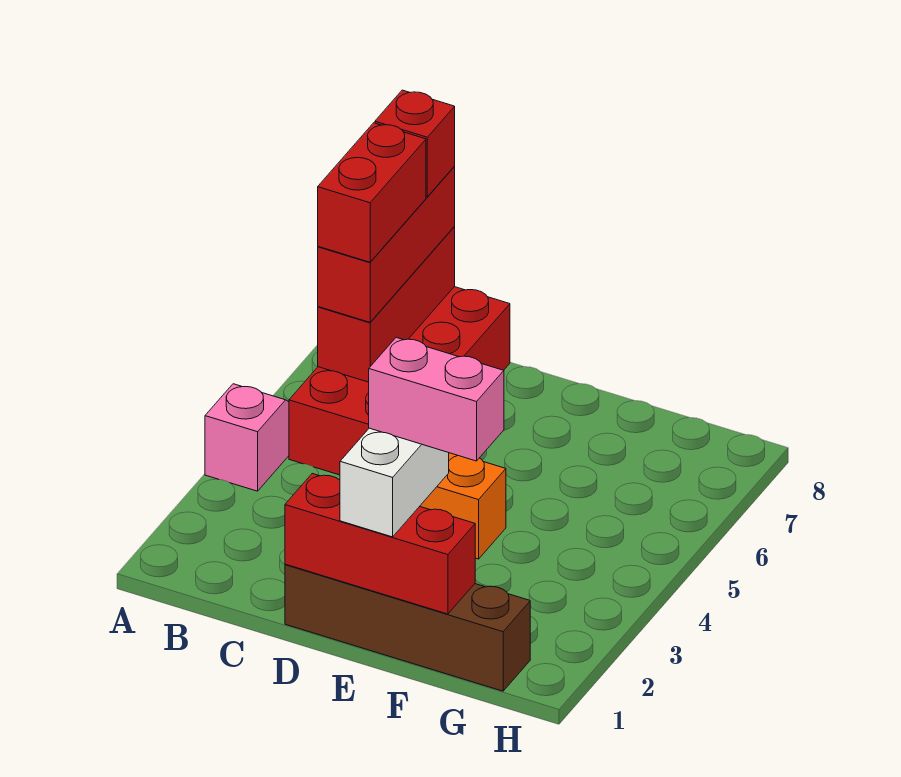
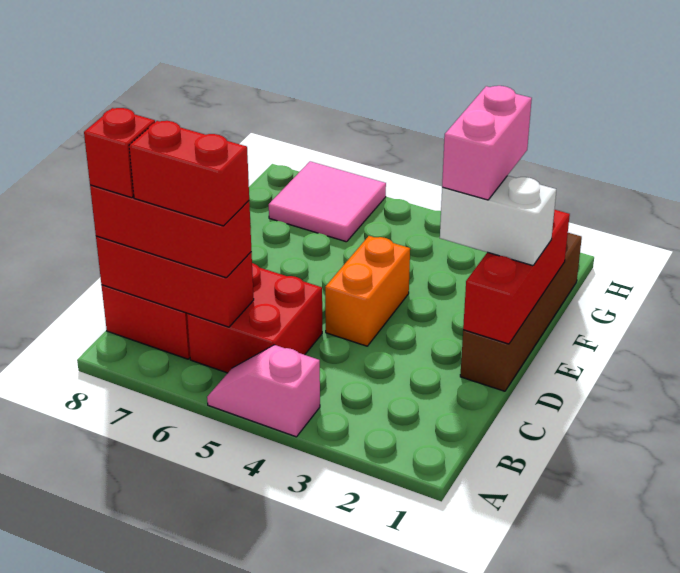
none -> pink 2x2 tile [269,161,386,242]

